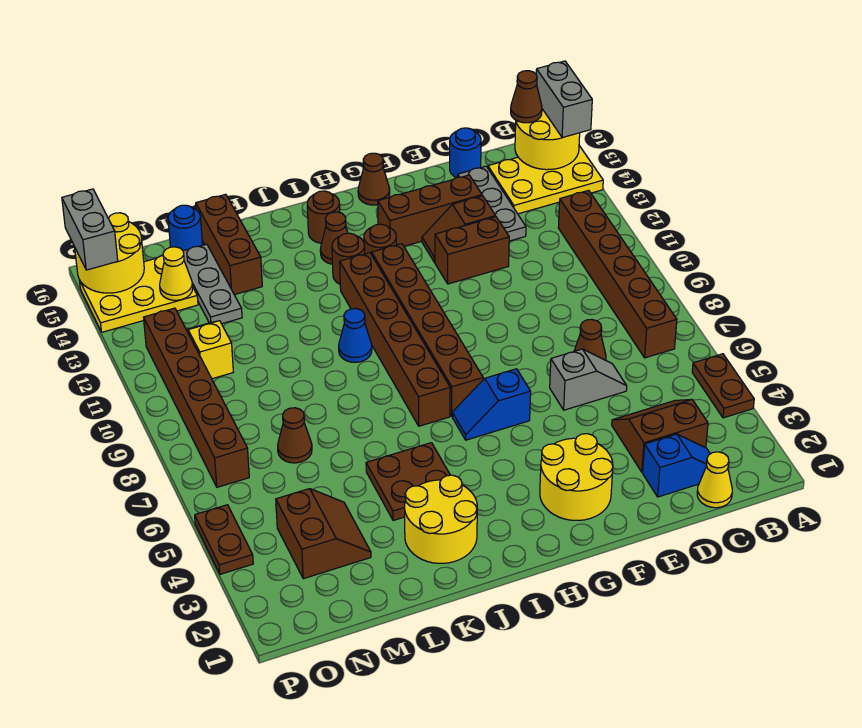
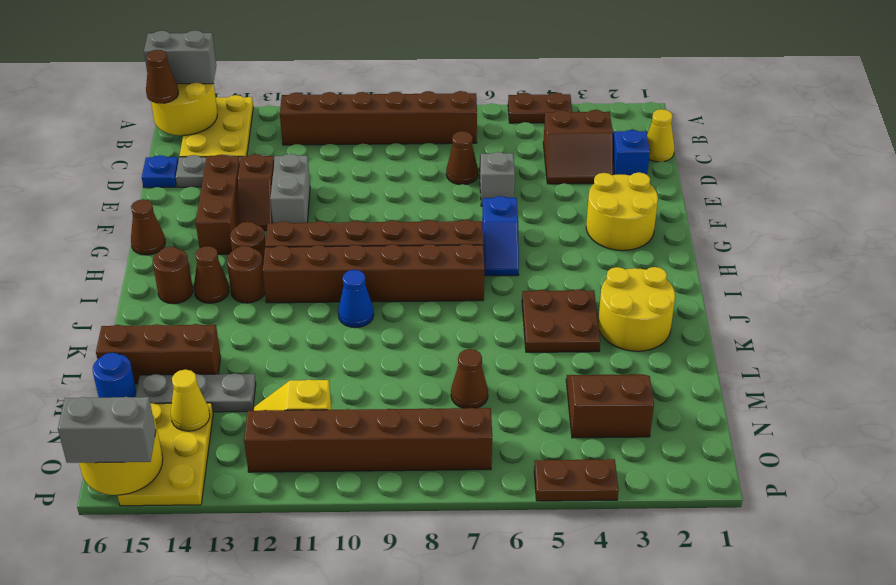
brown 2x2 slope [612,399,708,472] -> brown 2x2 slope turned to [543,110,613,184]
blue 1x1 round brick [450,128,481,178] -> blue 1x1 plate [142,155,178,188]
brown 1x2 brick [435,217,509,284] -> grey 1x2 brick [270,154,310,223]

